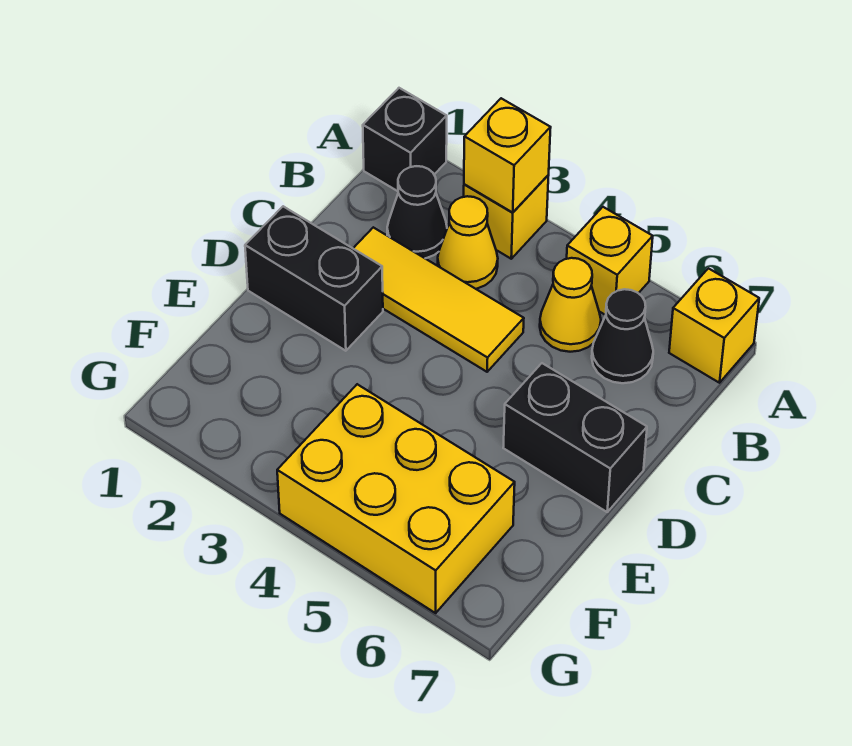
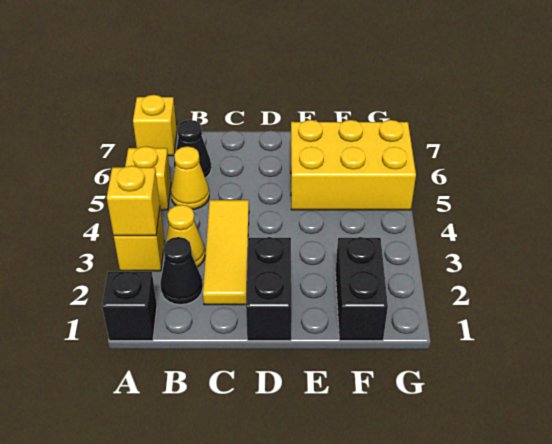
black 1x2 brick [503,363,647,512] -> black 1x2 brick moved to [336,237,388,341]
yellow 2x3 brick [277,384,515,613] -> yellow 2x3 brick turned to [291,120,416,210]

